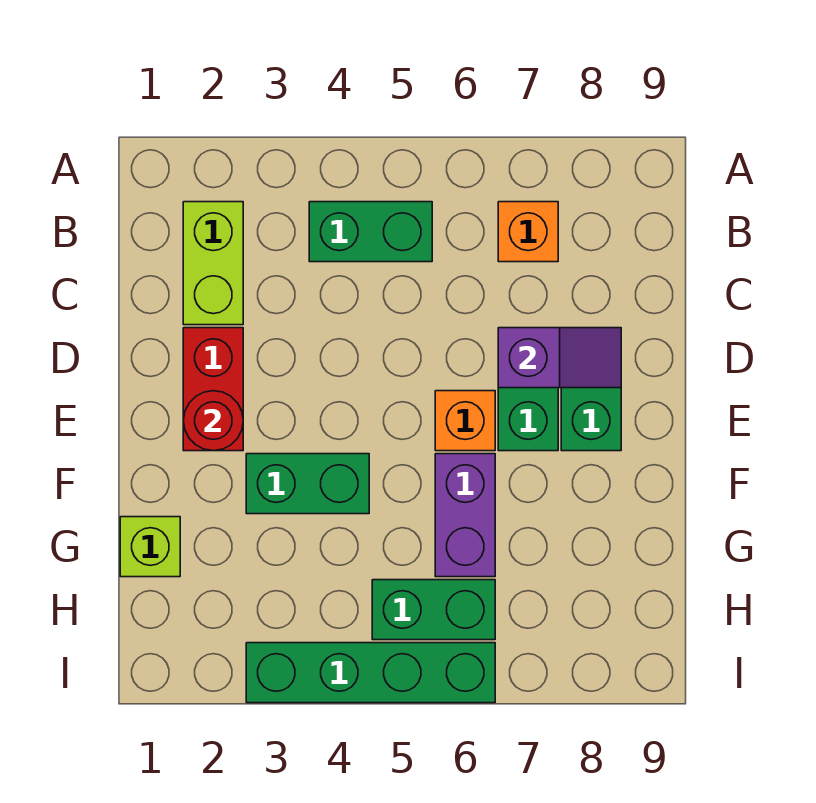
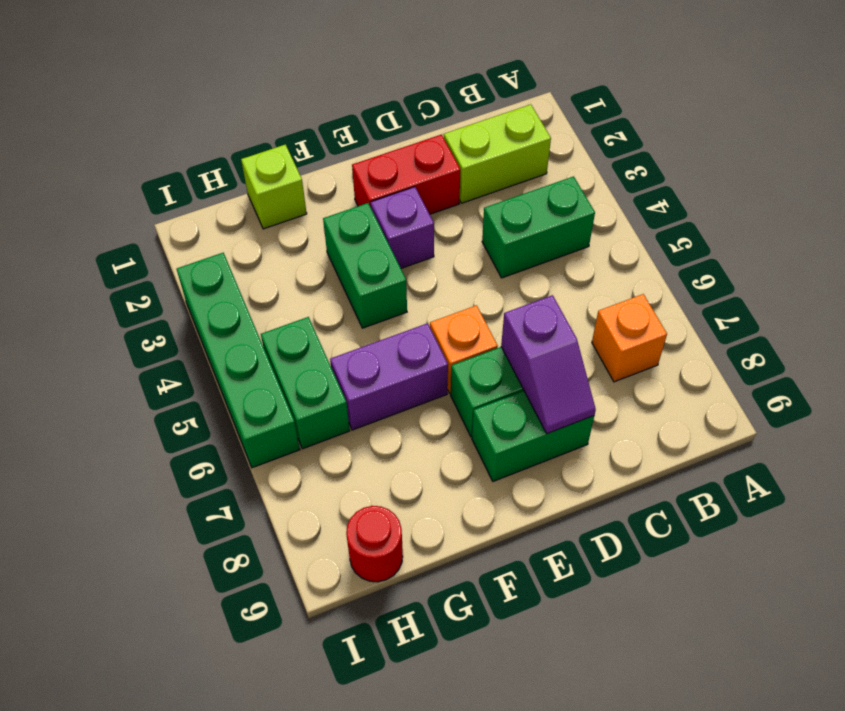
green 1x2 brick [309,202,432,262] -> green 1x2 brick turned to [482,176,595,278]
red 1x1 round brick [183,391,243,451] -> red 1x1 round brick moved to [346,506,403,582]
none -> purple 1x1 brick [371,187,434,268]

